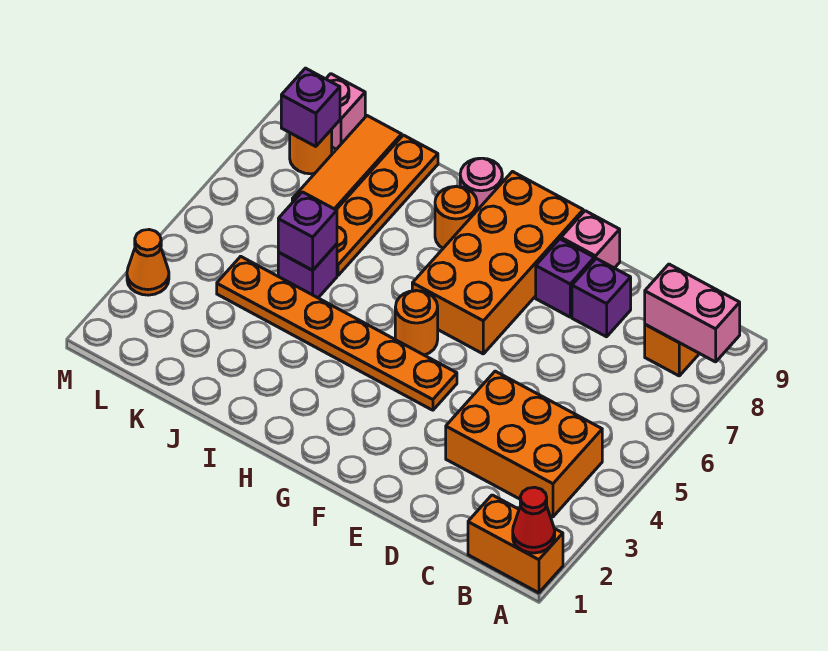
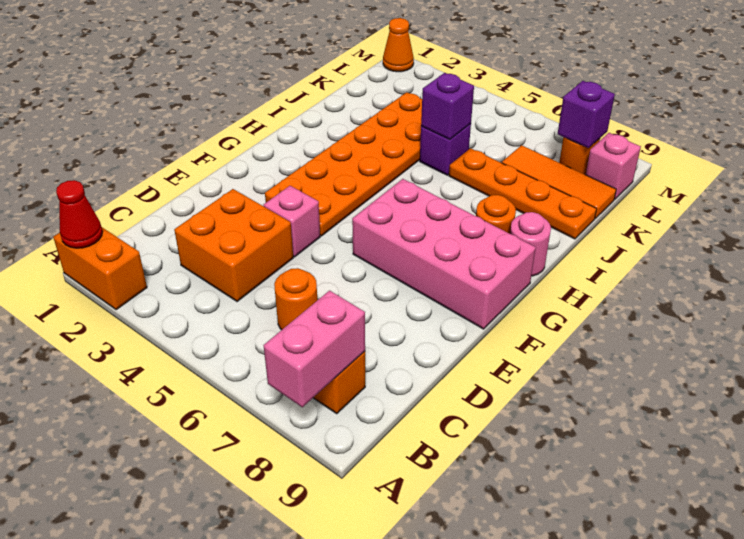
orange 1x2 brick [468,495,563,593] -> orange 1x2 brick turned to [53,228,147,310]
orange 2x3 brick [446,371,602,517] -> orange 2x2 brick [174,189,293,302]
purple 1x1 brick [572,259,631,337] -> none
purple 1x1 brick [536,239,594,317] -> none
pink 1x1 brick [561,211,620,268] -> pink 1x1 brick moved to [263,186,320,257]
orange 1x6 plate [217,256,457,410] -> orange 2x6 plate [265,92,422,236]
orange 2x4 brick [412,172,583,354] -> pink 2x4 brick [352,179,536,329]
orange 1x1 round brick [395,291,438,355] -> orange 1x1 round brick moved to [274,268,317,330]
orange 1x1 cone [127,230,169,295] -> orange 1x1 cone moved to [383,18,414,72]

